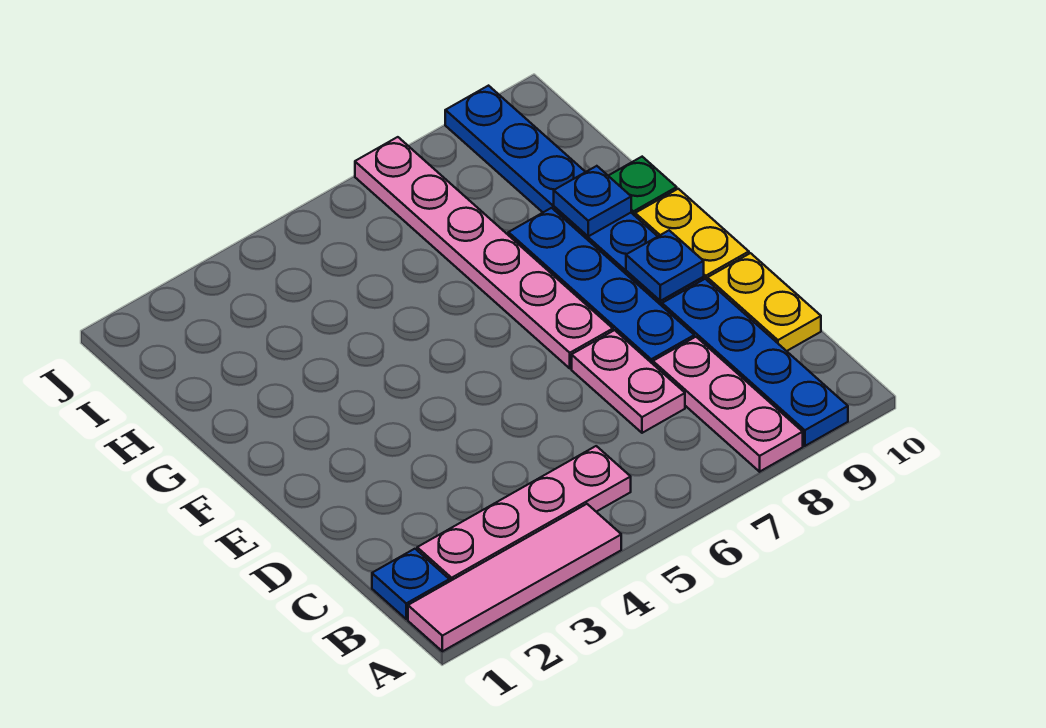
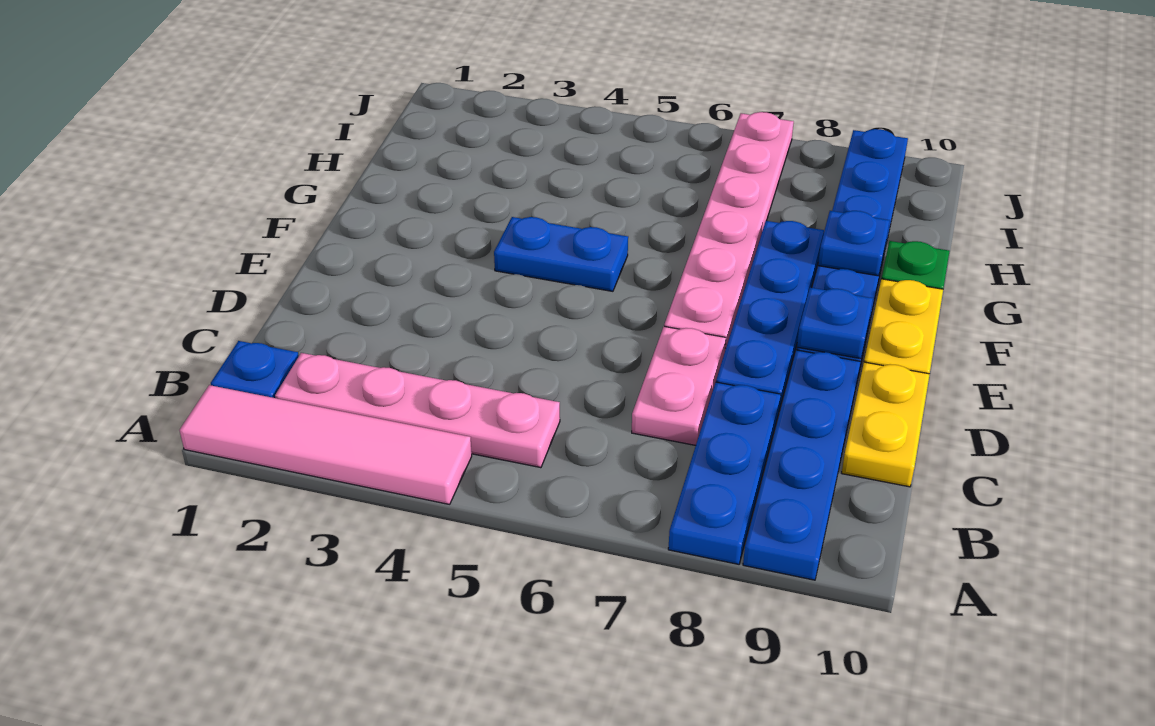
pink 1x3 plate [653,337,803,472] -> blue 1x3 plate [668,382,781,564]
none -> blue 1x2 plate [494,217,628,291]

